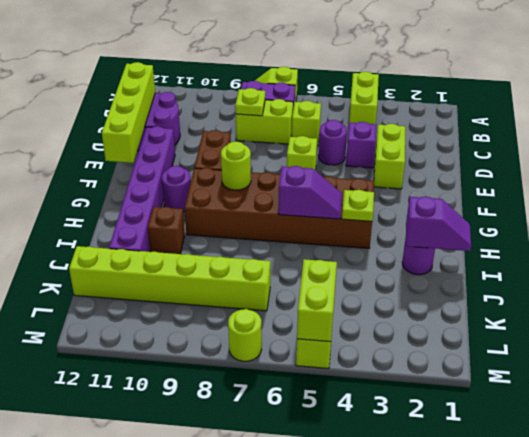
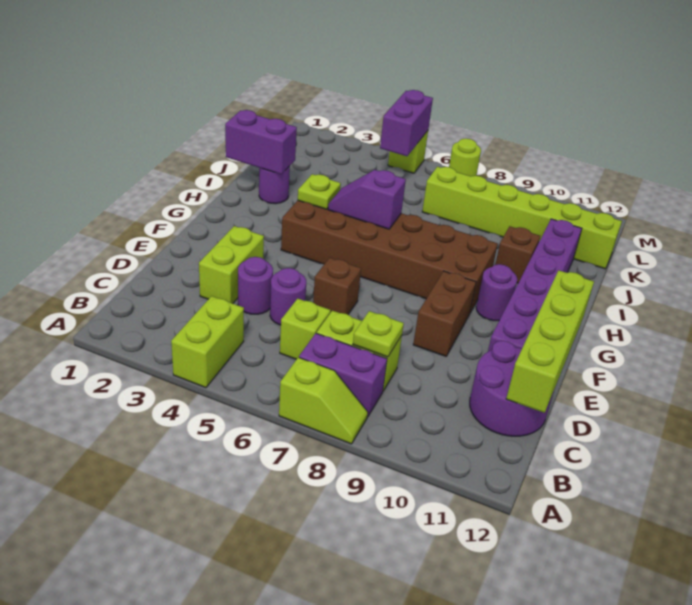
purple 1x1 brick [346,122,376,168] -> purple 1x1 round brick [238,257,273,314]
lime 1x1 brick [287,136,317,170] -> brown 1x1 brick [313,258,361,314]
lime 1x1 round brick [221,141,251,190] -> none
purple 1x2 slope [406,196,471,251] -> purple 1x2 brick [225,110,297,174]
lime 1x2 brick [297,259,337,342] -> purple 1x2 brick [380,90,433,156]

